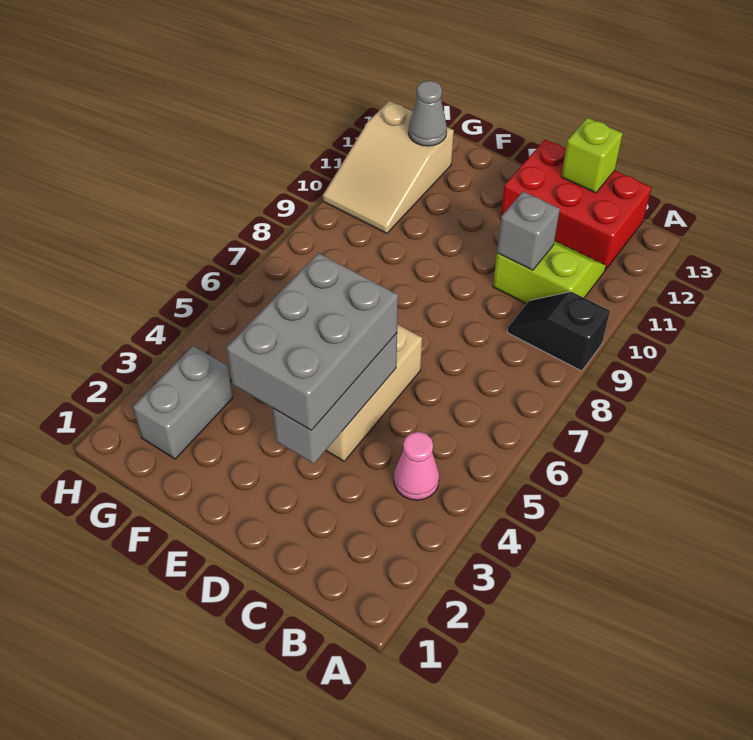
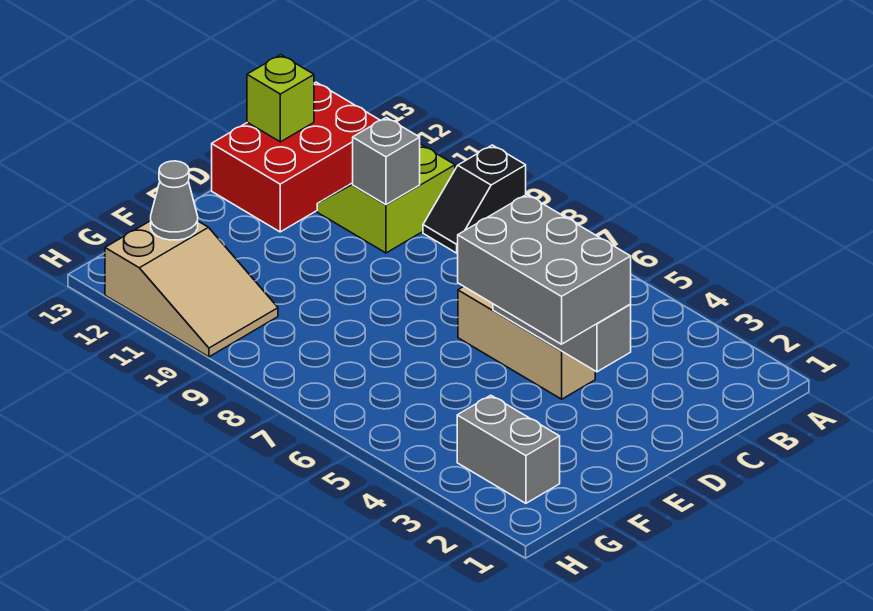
pink 1x1 cone [394,432,439,500] -> none

